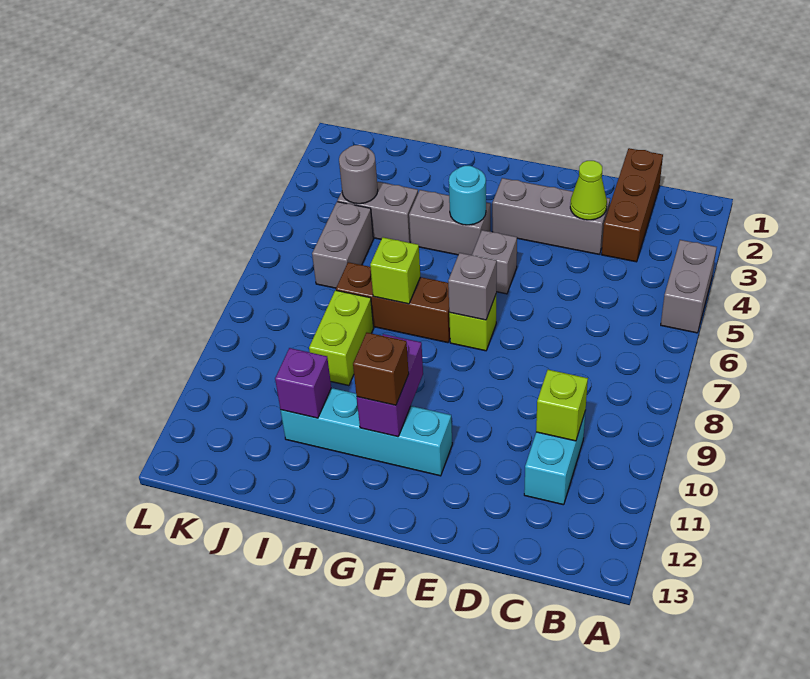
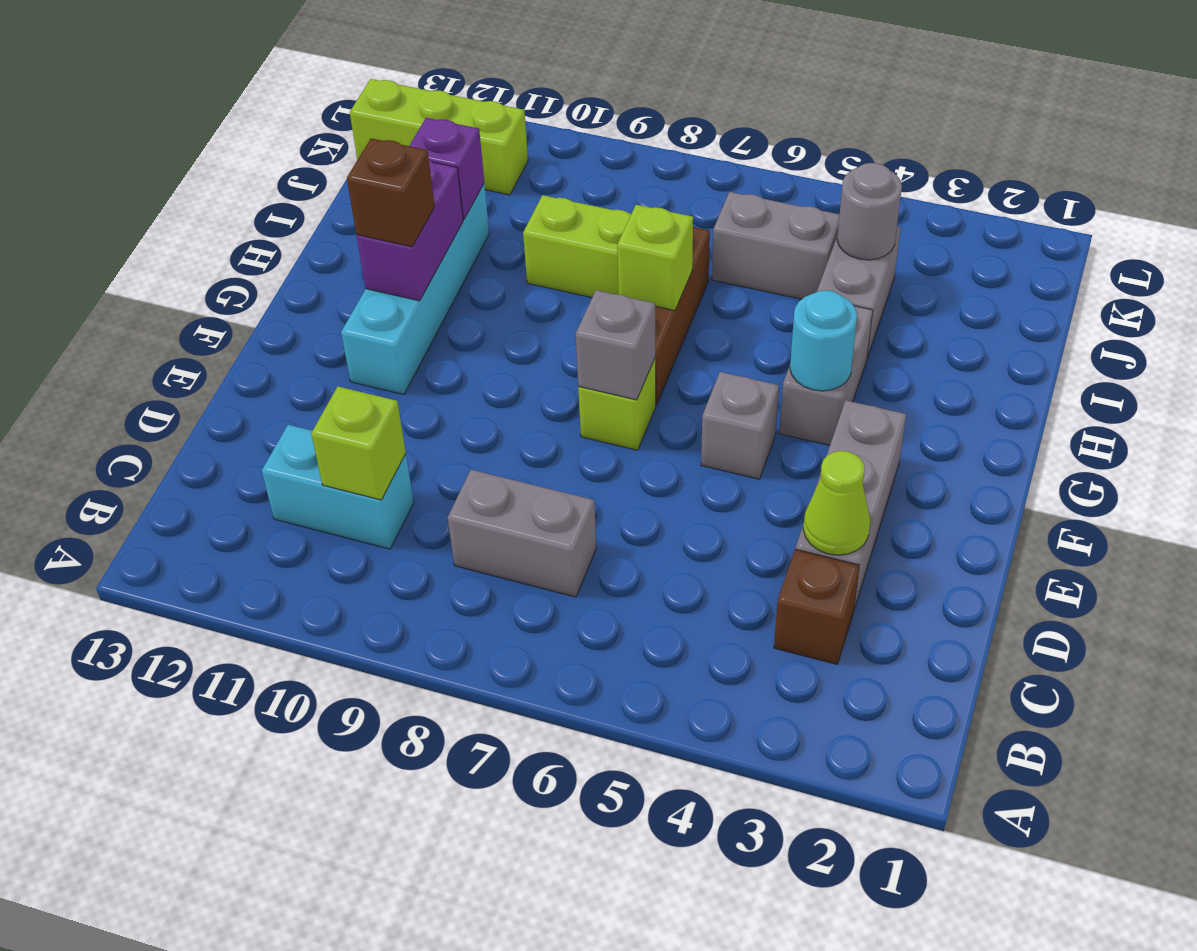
grey 1x2 brick [661,240,717,333] -> grey 1x2 brick moved to [448,470,596,597]
brown 1x3 brick [601,148,663,262] -> brown 1x1 brick [774,549,860,664]
purple 1x2 brick [357,334,423,437] -> purple 1x2 brick turned to [356,160,463,301]
none -> lime 1x3 brick [350,79,528,195]

